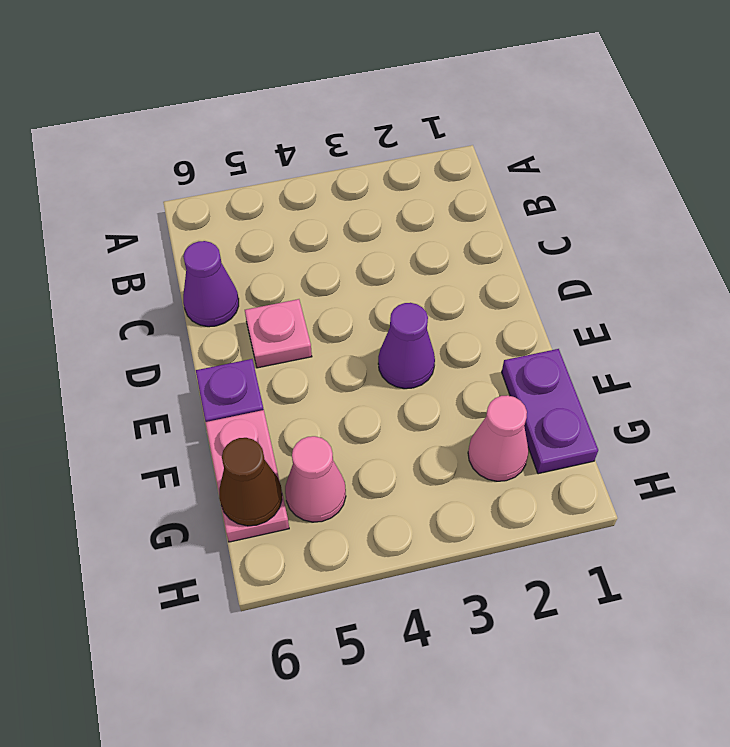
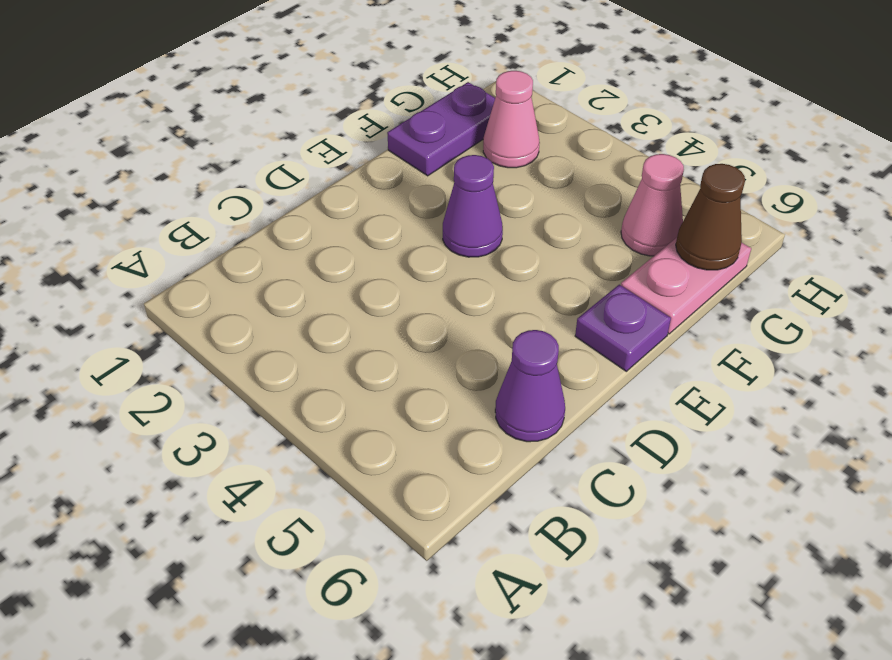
pink 1x1 plate [245,299,312,368] -> none

